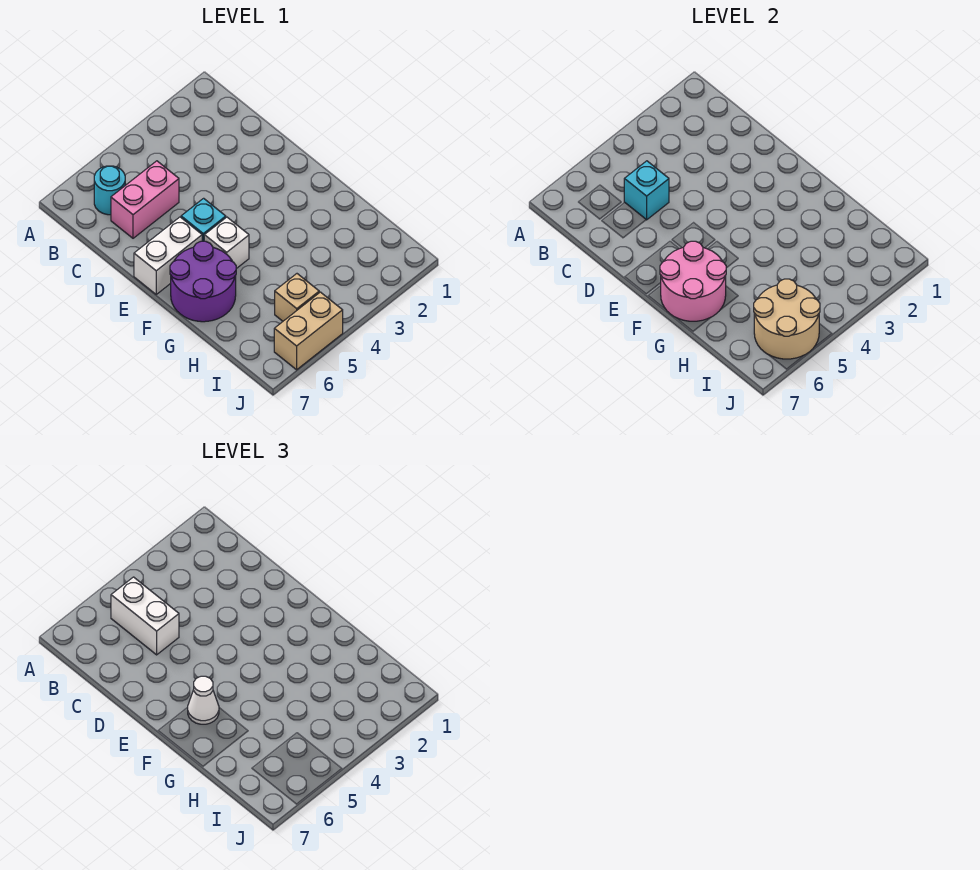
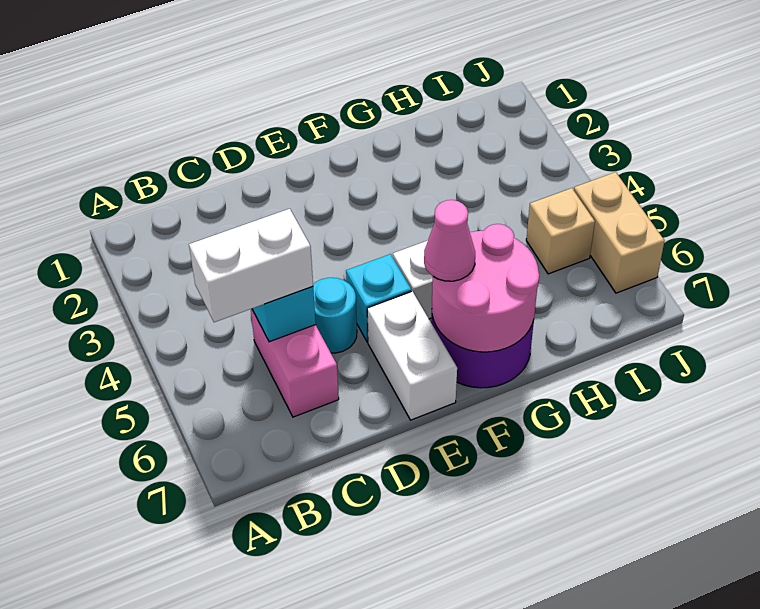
cyan 1x1 round brick [94,166,125,215] -> cyan 1x1 round brick moved to [313,278,357,353]
white 1x1 cone [188,676,219,724] -> pink 1x1 cone [424,200,475,281]
tan 2x2 round brick [754,279,820,359] -> none

